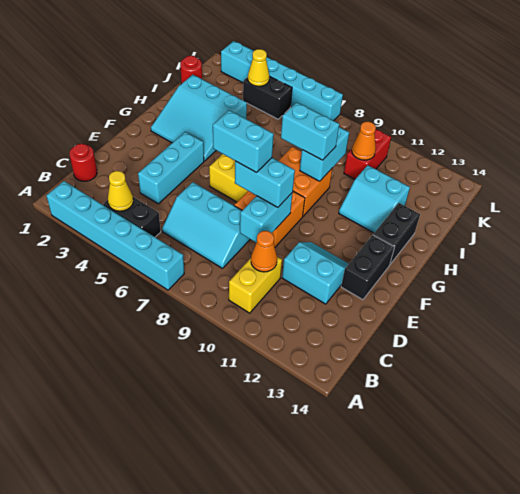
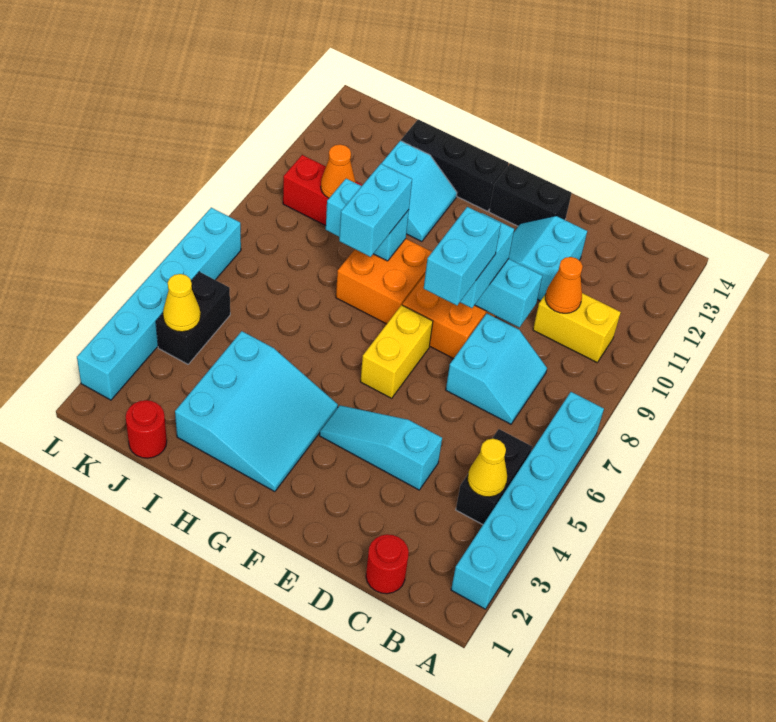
cyan 2x3 slope [162,182,250,268] -> cyan 2x2 slope [446,313,547,424]
cyan 1x3 brick [138,132,204,204] -> cyan 1x3 slope [320,405,442,490]
black 1x2 brick [373,203,420,264] -> black 1x3 brick [401,119,508,211]

